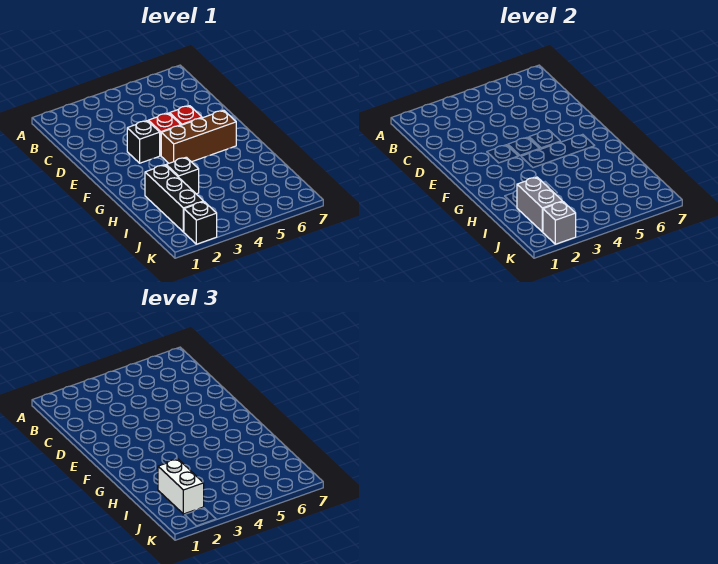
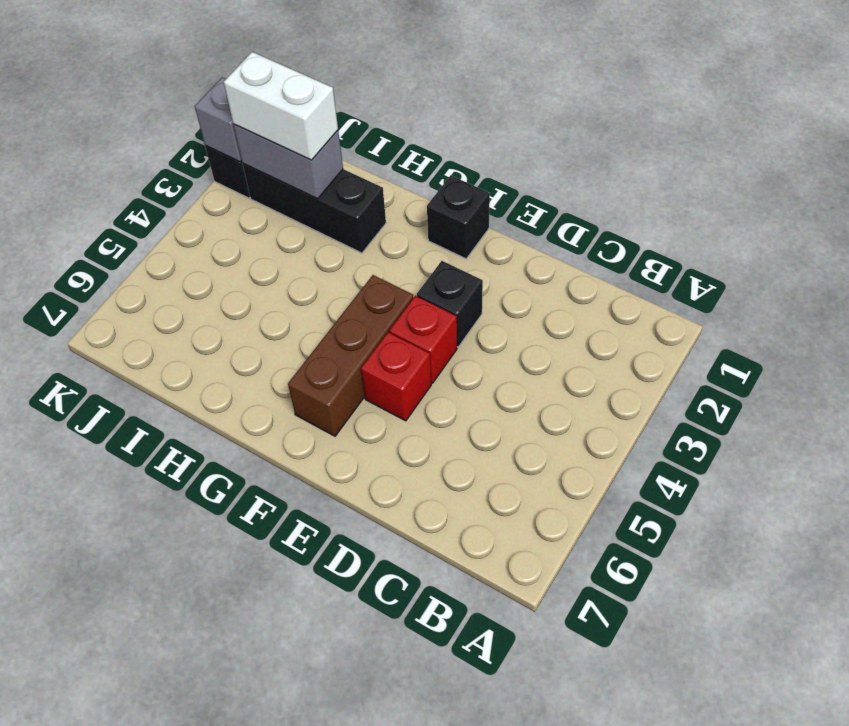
black 1x1 brick [166,157,199,194] -> black 1x1 brick moved to [427,175,490,259]

